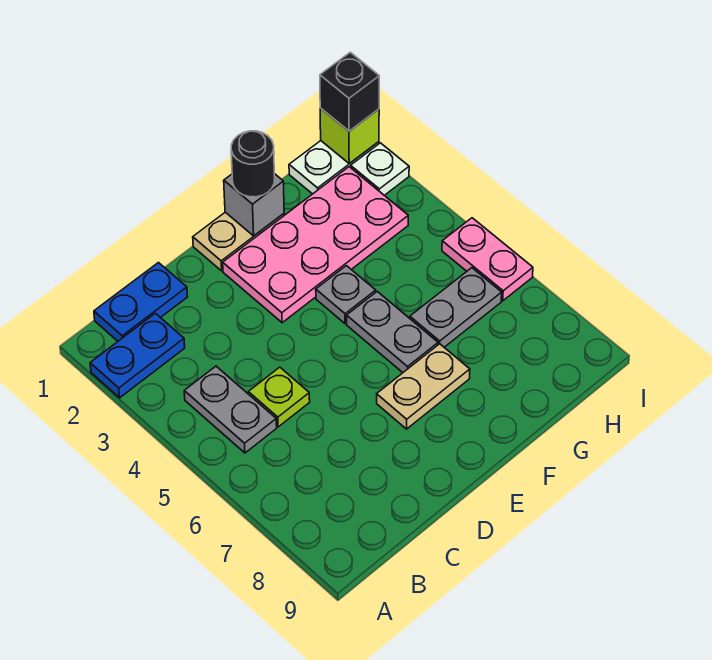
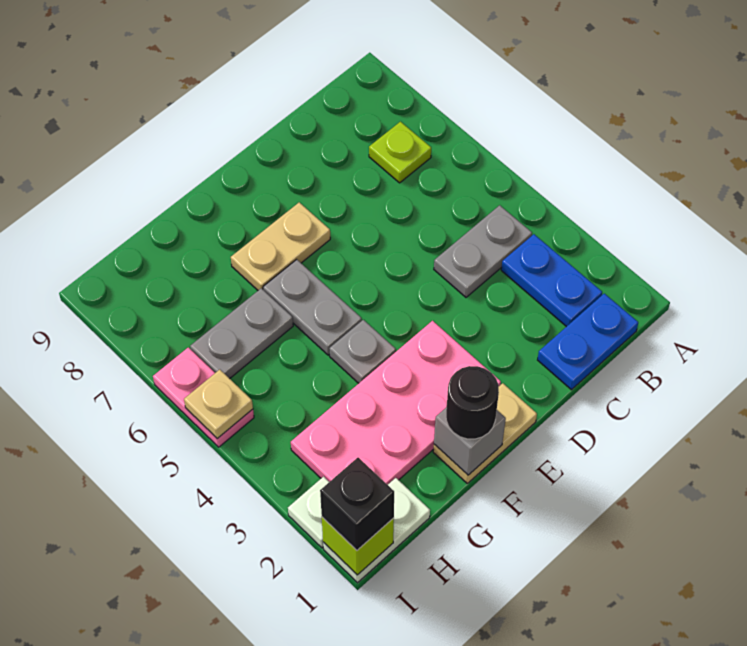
blue 1x2 plate [90,313,185,398] -> blue 1x2 plate turned to [501,234,602,327]
grey 1x2 plate [184,366,277,453] -> grey 1x2 plate turned to [434,205,532,297]
lime 1x1 plate [248,367,310,427] -> lime 1x1 plate moved to [369,122,431,183]
none -> tan 1x1 plate [184,370,253,439]

